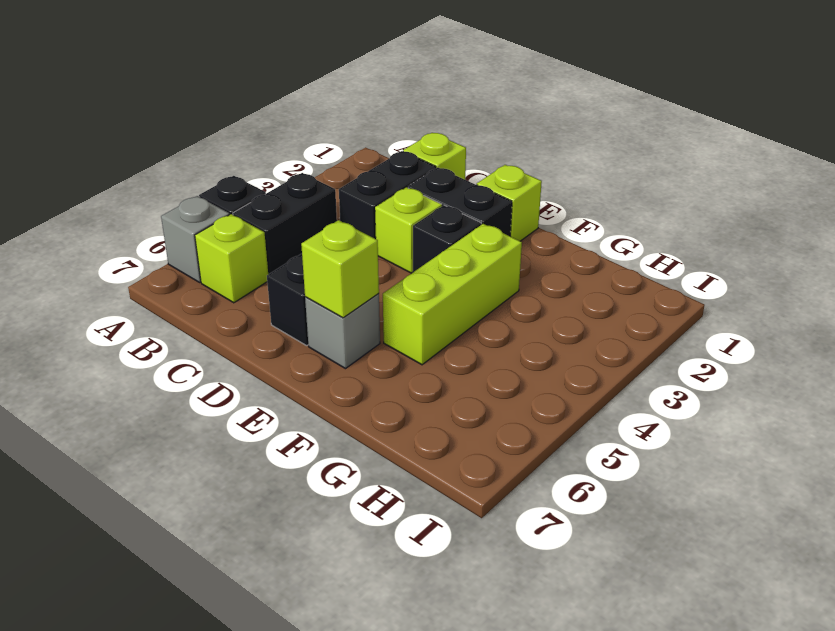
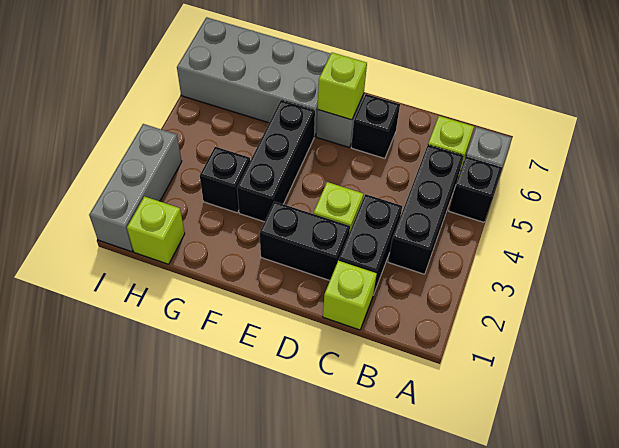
black 1x2 brick [233,173,337,274] -> black 1x3 brick [388,145,464,274]
lime 1x1 brick [477,165,542,241] -> lime 1x1 brick moved to [127,197,185,264]
black 1x1 brick [413,205,481,272] -> black 1x1 brick moved to [200,147,250,213]
lime 1x3 brick [383,224,522,365] -> black 1x3 brick [237,100,315,222]
none -> grey 2x4 brick [177,17,331,137]
none -> grey 1x3 brick [89,124,182,252]

